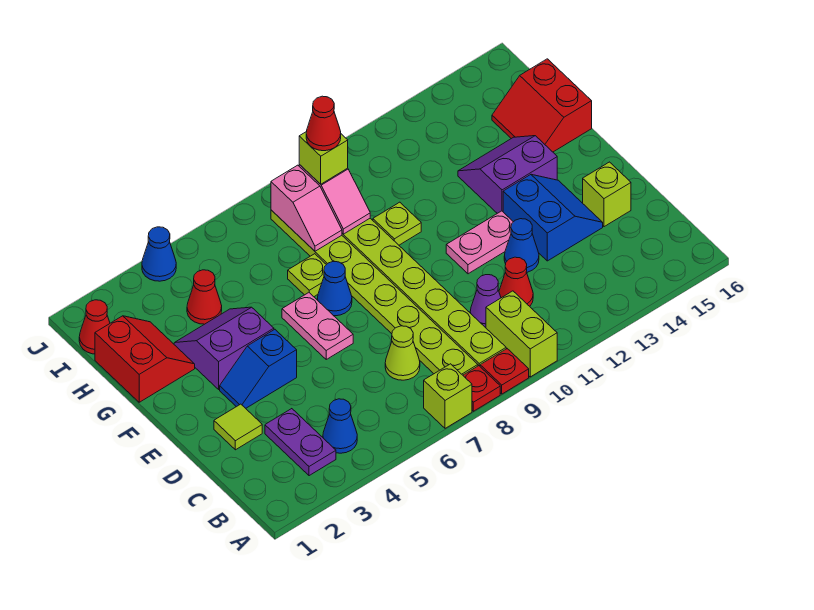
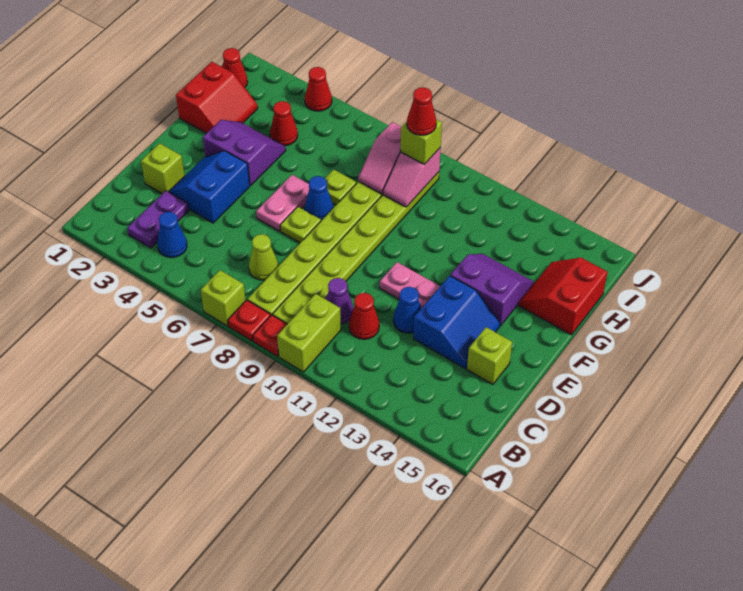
lime 1x1 tile [214,404,262,450] -> lime 1x1 brick [141,143,184,194]
blue 1x2 slope [220,330,297,408] -> blue 2x2 slope [169,151,250,223]
lime 1x1 plate [373,202,421,245] -> lime 1x1 plate moved to [280,207,321,243]
blue 1x1 cone [142,227,176,281] -> red 1x1 cone [305,67,332,111]

